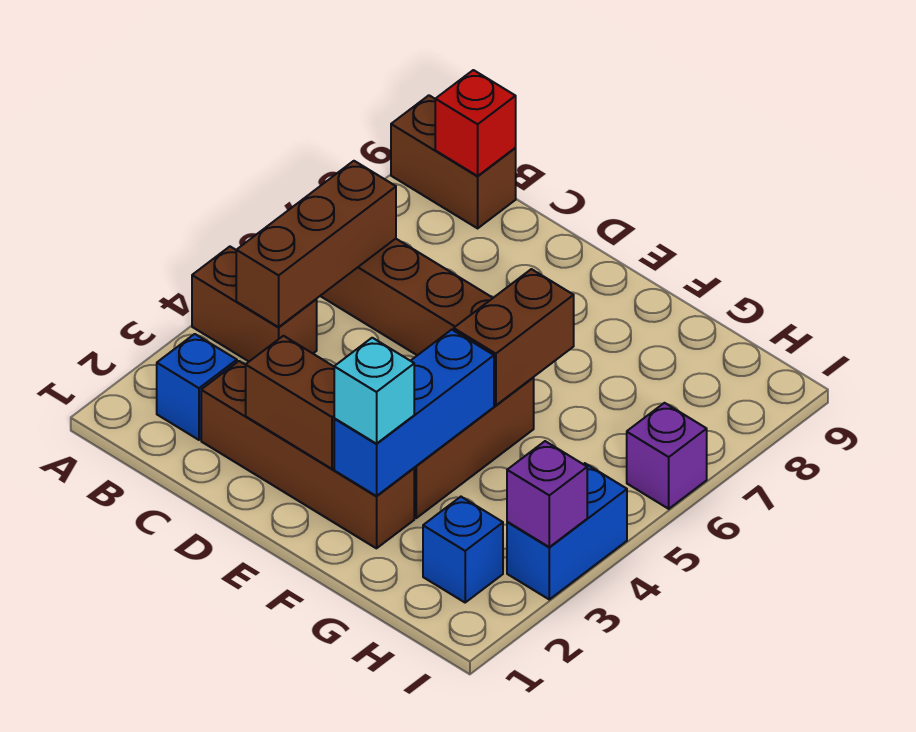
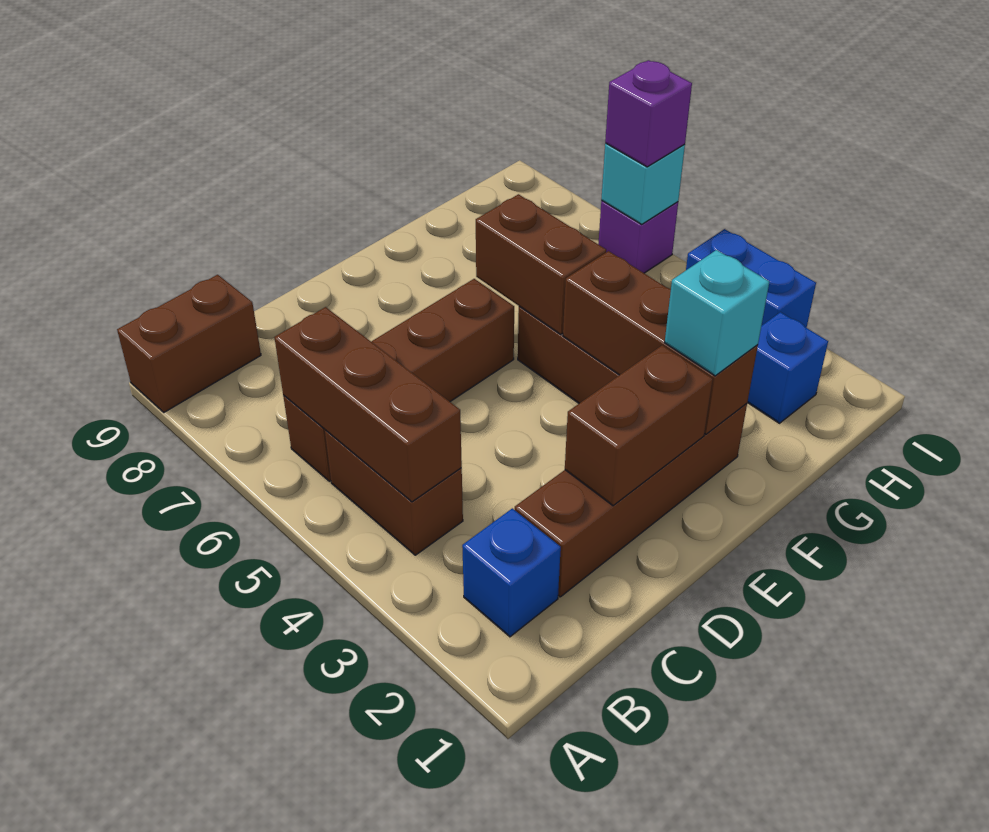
brown 1x2 brick [192,247,317,361] -> brown 1x2 brick turned to [325,430,463,555]
red 1x1 brick [435,70,516,176] -> none
blue 1x3 brick [334,330,494,496] -> brown 1x3 brick [563,251,758,434]
purple 1x1 brick [507,441,587,547] -> purple 1x1 brick moved to [605,60,692,167]
none -> cyan 1x1 brick [601,144,685,224]

